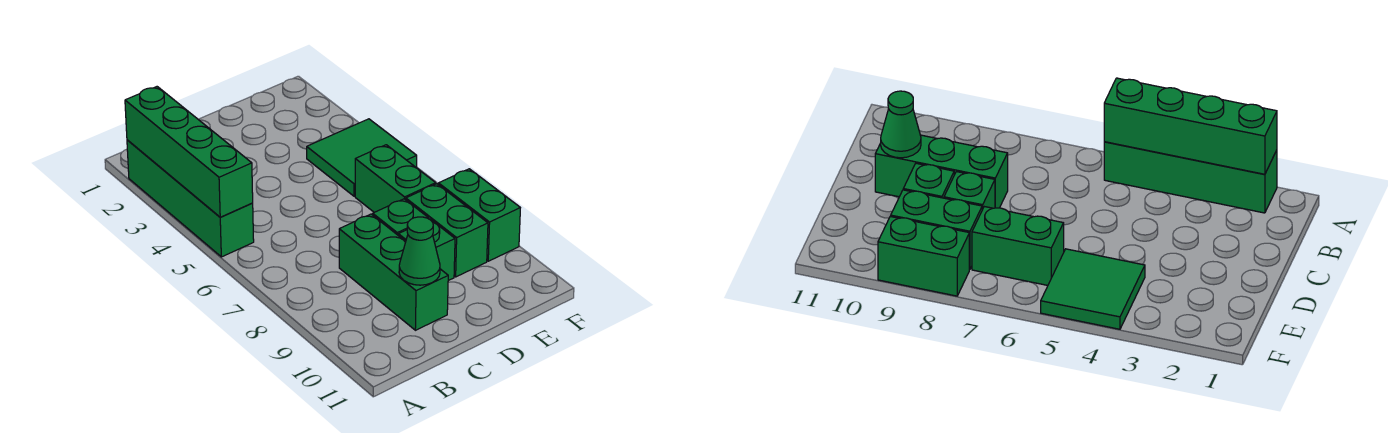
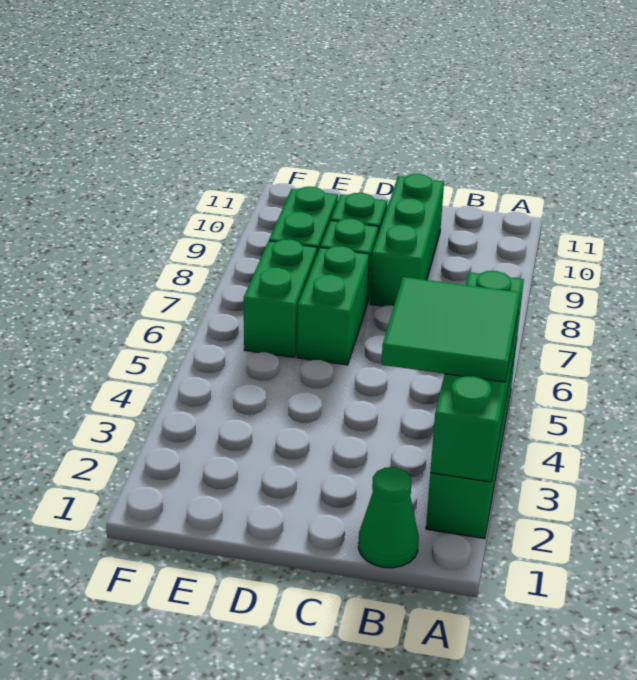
green 1x1 cone [399,217,440,285] -> green 1x1 cone moved to [358,467,419,568]
green 2x2 tile [307,119,417,196] -> green 2x2 tile moved to [381,277,520,382]
green 1x2 brick [438,169,520,261] -> green 1x2 brick moved to [297,246,369,365]

